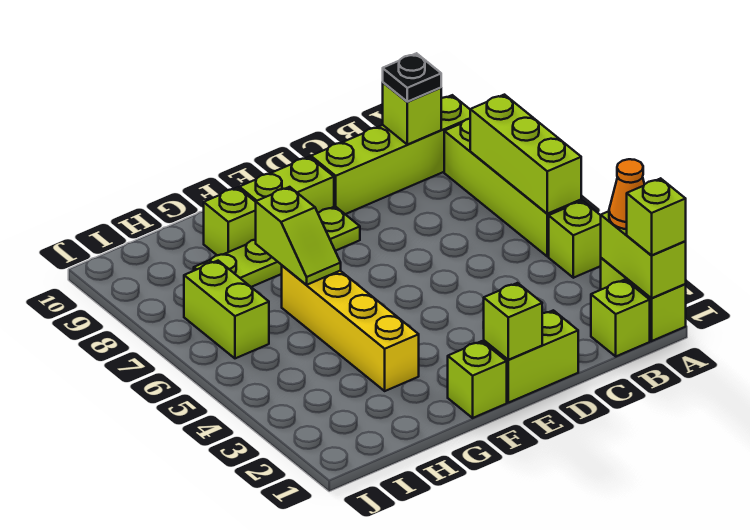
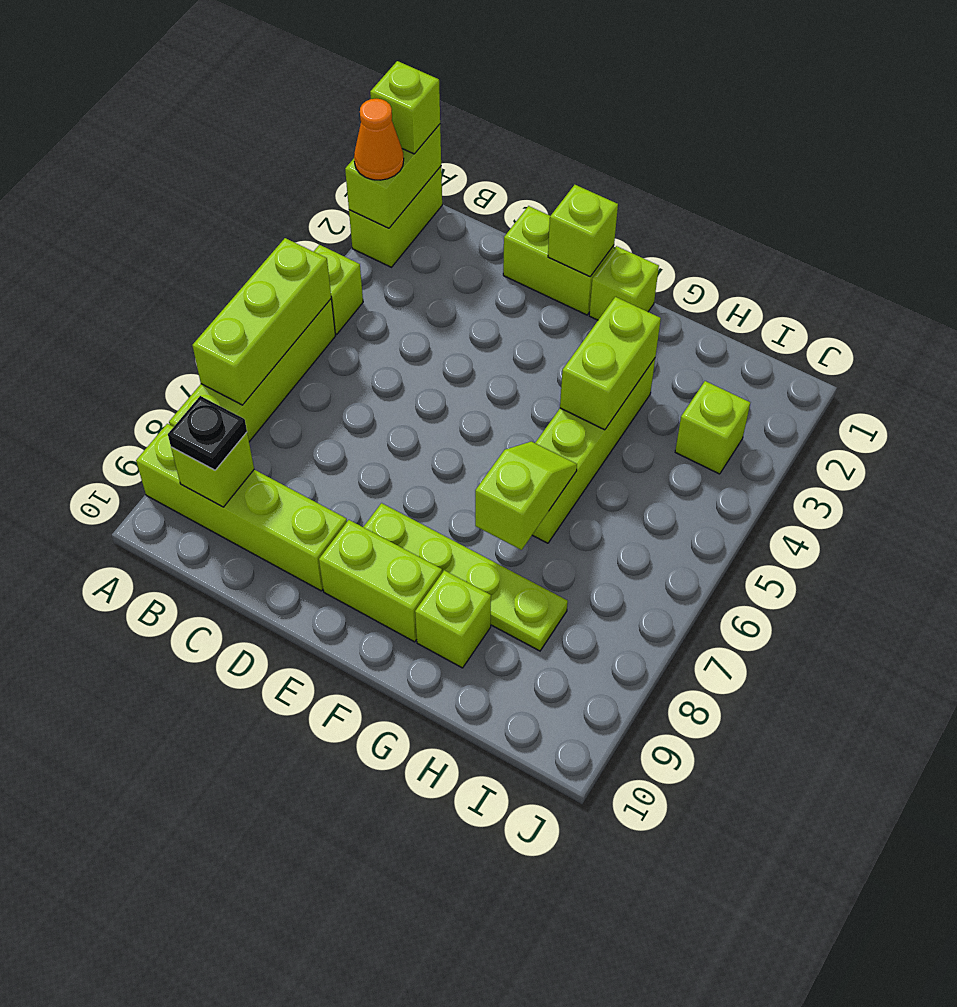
lime 1x1 brick [591,280,650,356] -> lime 1x1 brick moved to [675,381,750,474]
yellow 1x4 brick [282,266,419,391] -> lime 1x4 brick [532,359,655,543]
lime 1x2 brick [184,261,269,358] -> lime 1x2 brick moved to [560,297,661,430]

